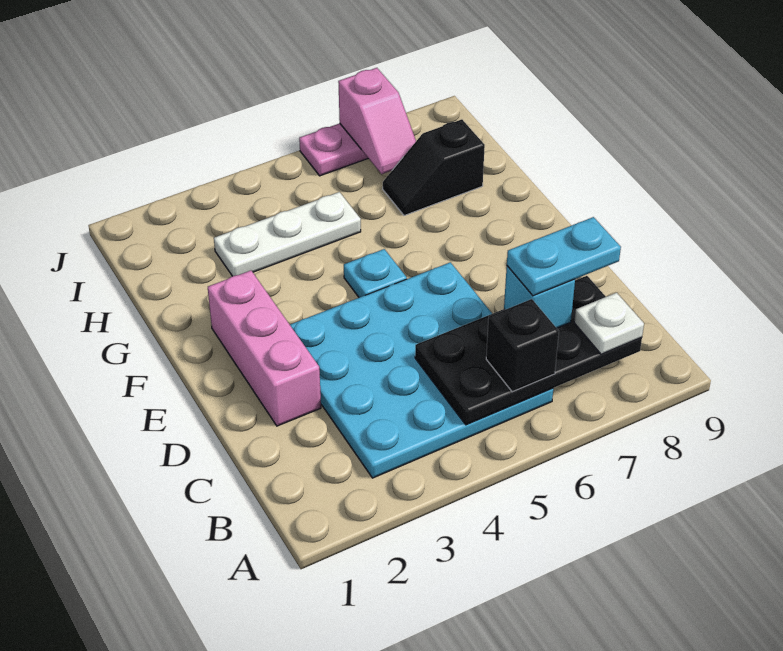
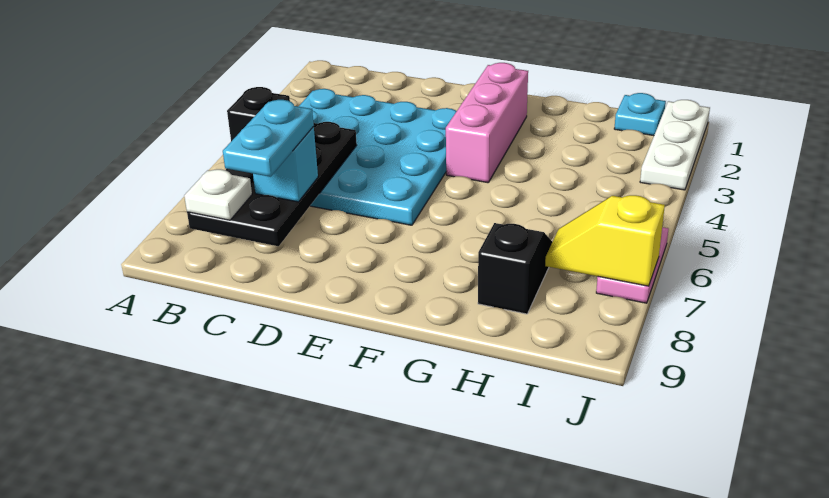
pink 1x3 brick [208,271,321,426] -> pink 1x3 brick turned to [446,63,528,183]
cyan 1x1 plate [344,249,407,298] -> cyan 1x1 plate moved to [614,93,666,136]
white 1x3 plate [214,192,361,276] -> white 1x3 plate moved to [640,100,710,190]
pink 1x2 slope [338,68,416,174] -> yellow 1x2 slope [545,195,665,286]

